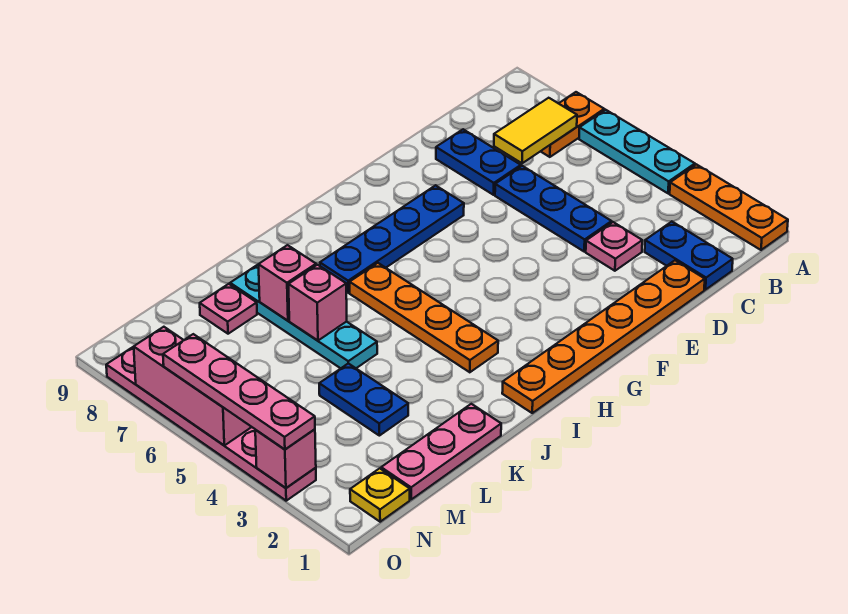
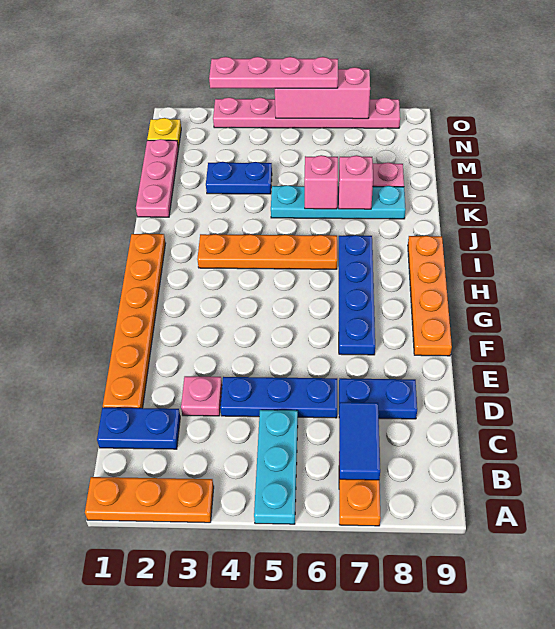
cyan 1x3 plate [579,110,695,193] -> cyan 1x3 plate turned to [254,410,298,524]
yellow 1x2 tile [494,98,577,163] -> blue 1x2 tile [339,402,380,480]
none -> orange 1x4 plate [408,236,452,356]
pink 1x1 brick [255,429,316,488] -> none

